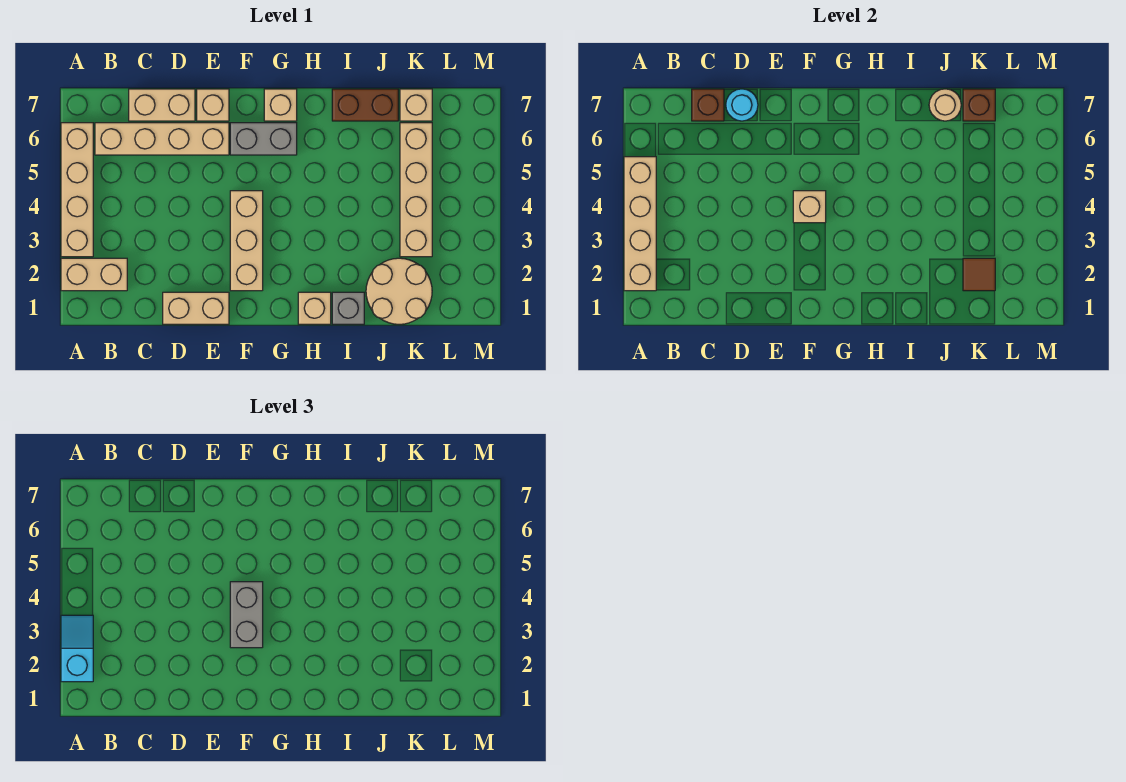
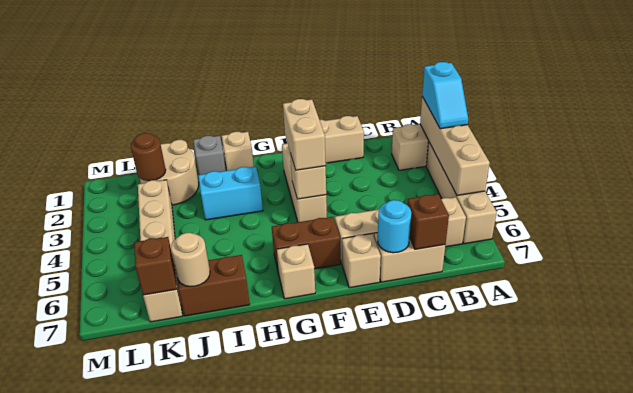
grey 1x2 brick [230,582,263,648] -> tan 1x2 brick [283,99,326,170]
grey 1x2 brick [230,123,297,155] -> brown 1x2 brick [272,217,340,273]
none -> cyan 1x2 brick [198,167,263,220]
brown 1x1 tile [963,258,995,291] -> brown 1x1 round brick [131,133,166,181]

